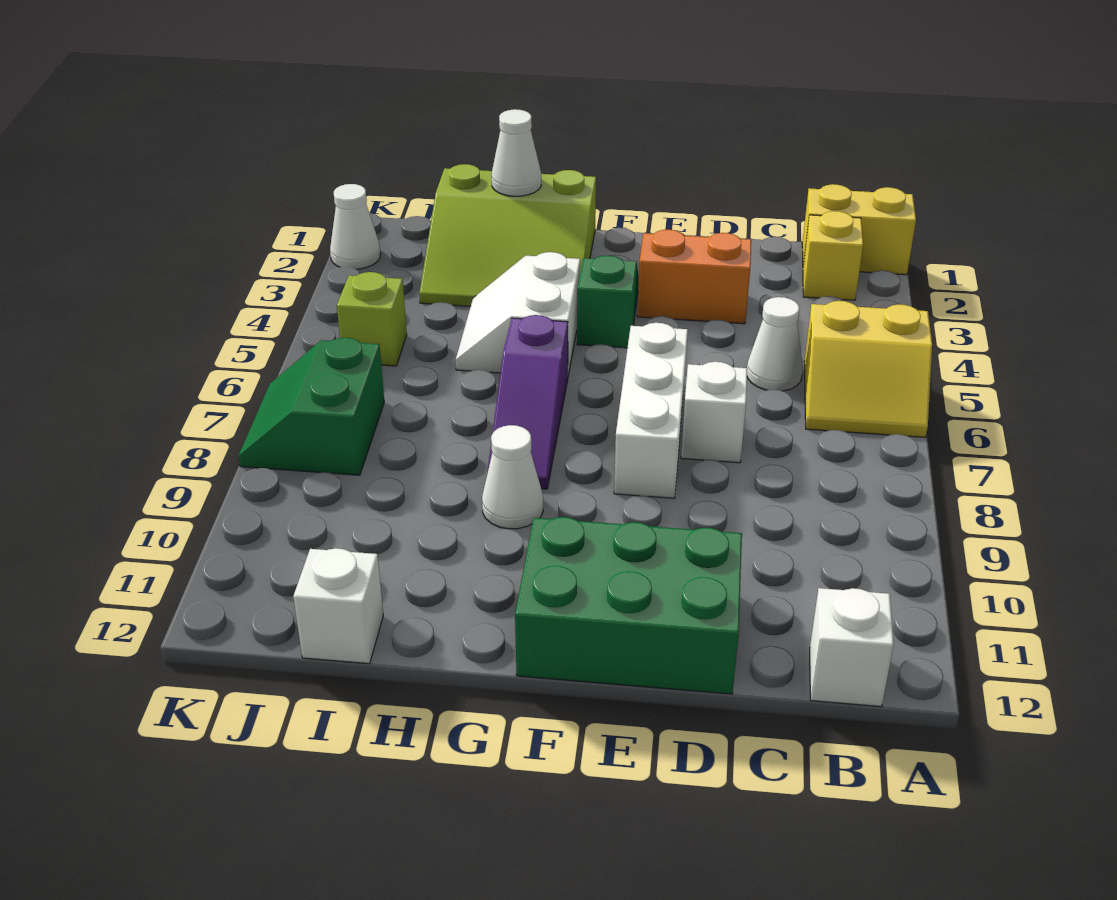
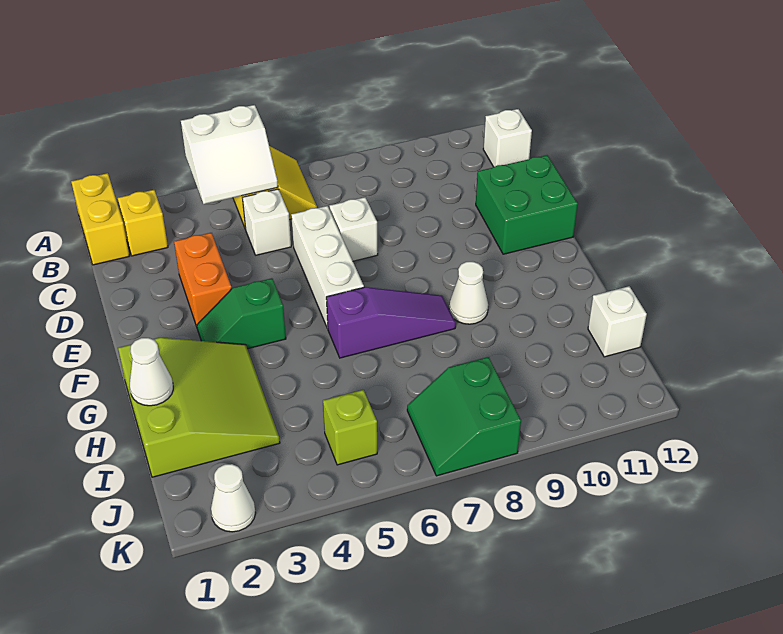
white 1x1 cone [747,297,803,391] -> white 1x1 brick [242,189,291,255]
green 2x3 brick [515,517,742,694] -> green 2x2 brick [476,155,578,254]
white 1x3 brick [614,323,688,498] -> white 1x3 brick turned to [291,206,364,329]
white 2x2 slope [456,252,580,375] -> white 2x2 slope moved to [181,105,278,204]
green 2x2 slope [238,338,384,475] -> green 2x2 slope turned to [407,357,521,476]

